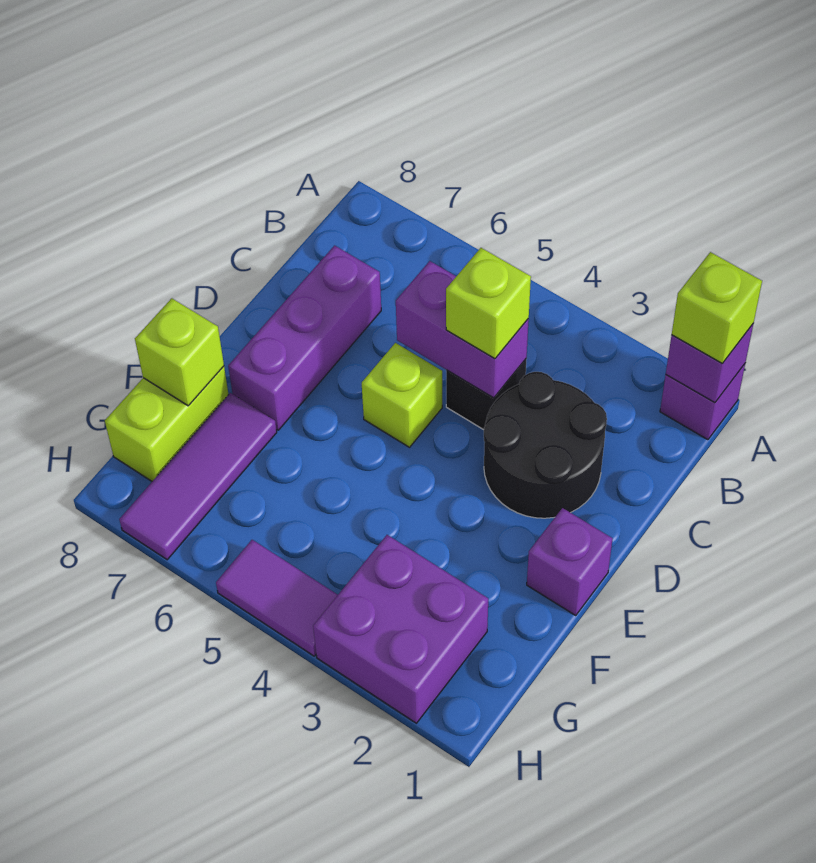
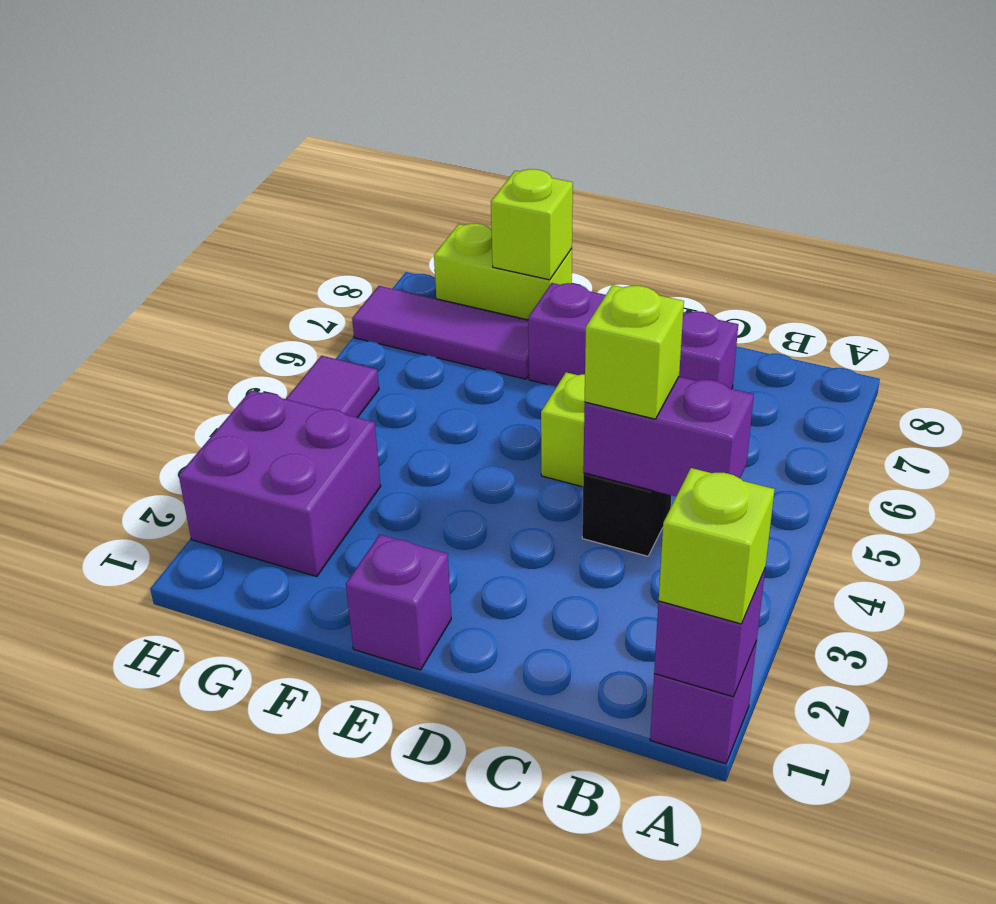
black 2x2 round brick [484,372,607,518] -> none
purple 1x2 brick [396,261,529,398] -> purple 1x2 brick turned to [583,377,754,496]

